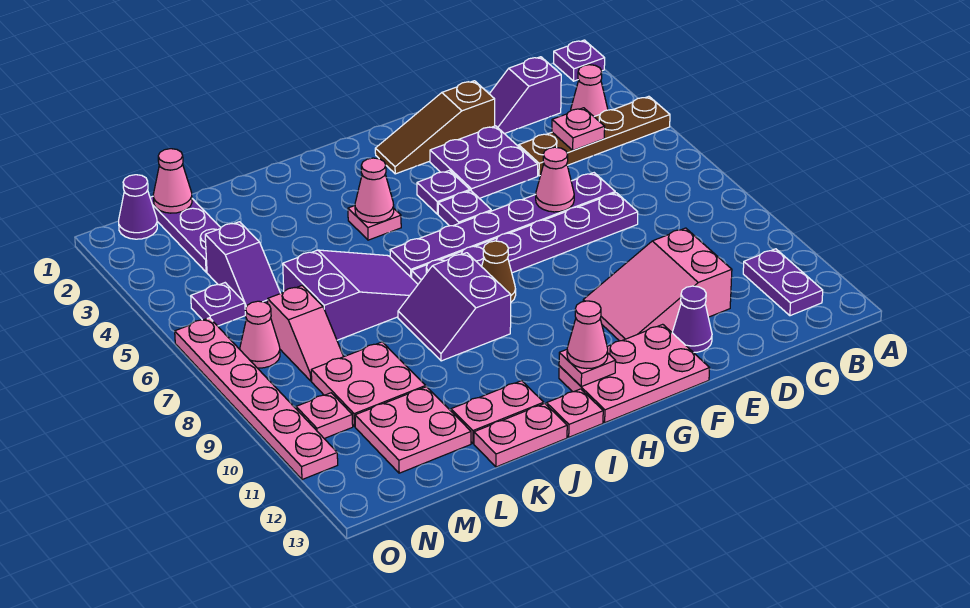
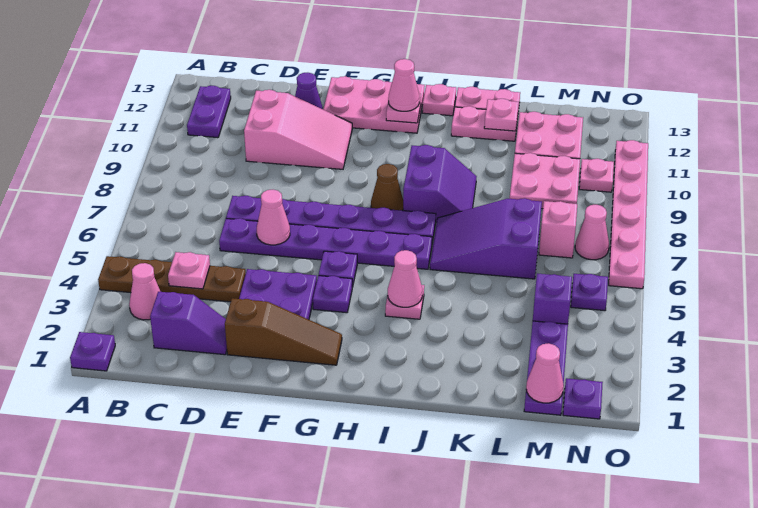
none -> pink 1x1 plate [484,99,519,131]
purple 1x1 cone [119,175,157,239] -> purple 1x1 plate [563,378,603,419]

